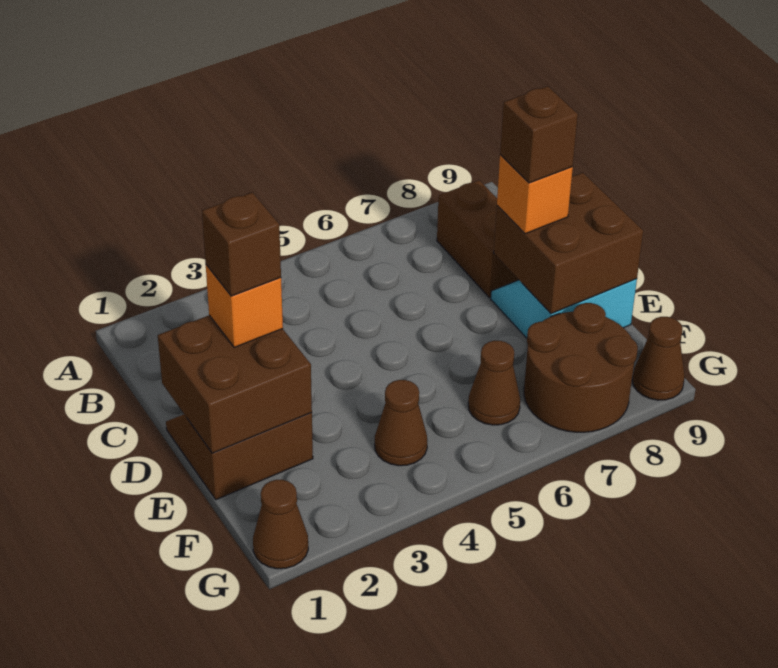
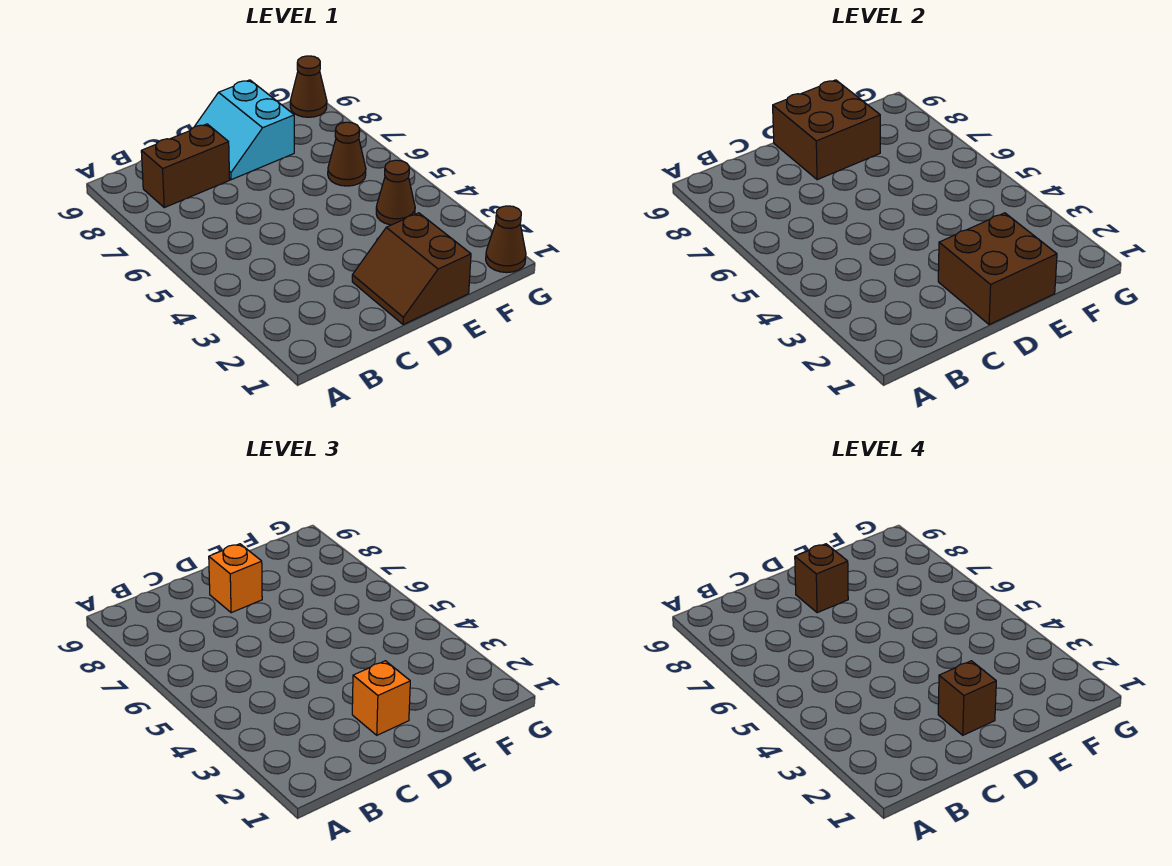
brown 2x2 round brick [524,303,638,432] -> none

